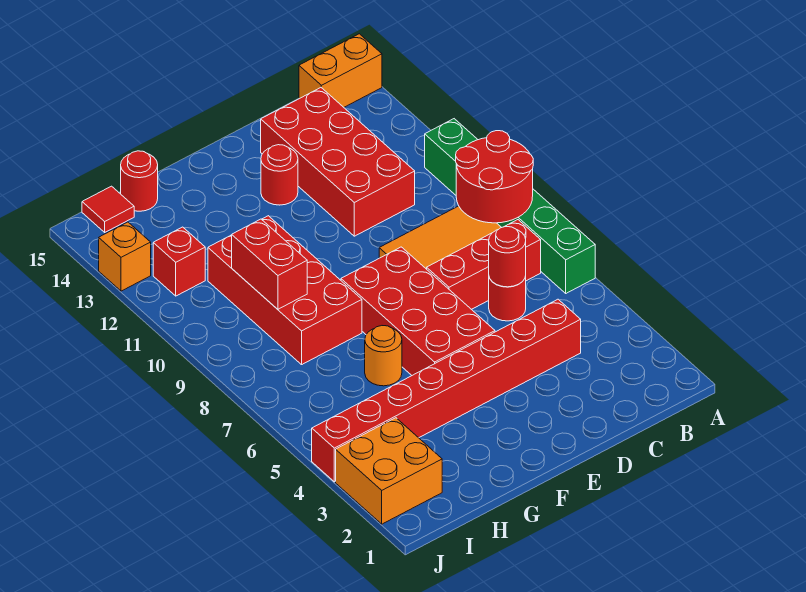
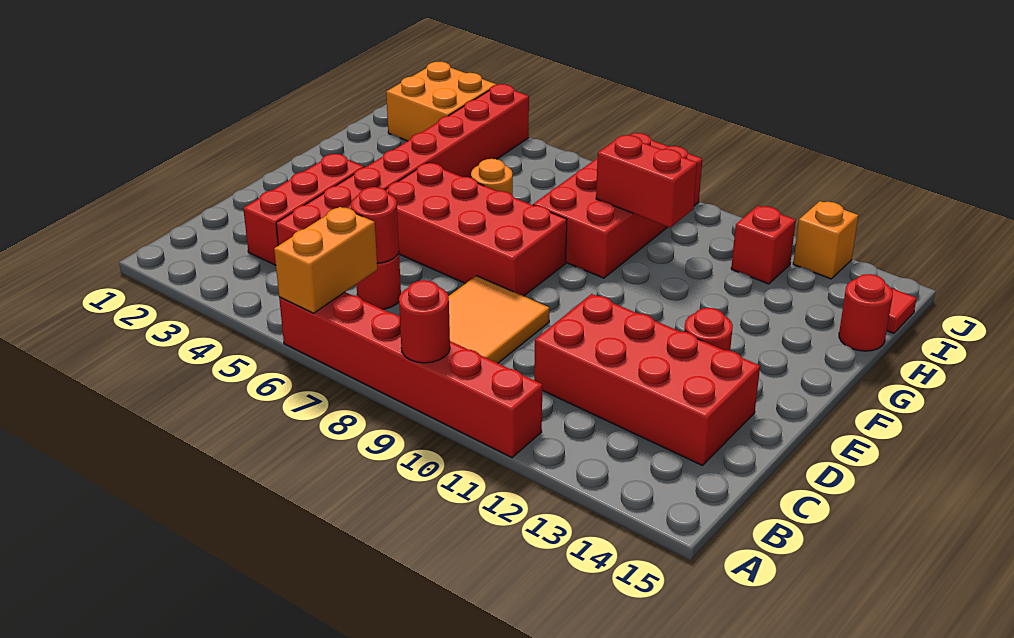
green 1x6 brick [425,119,595,293] -> red 1x6 brick [279,292,542,458]
red 2x2 round brick [456,131,533,223] -> red 1x1 round brick [399,280,450,363]
orange 1x2 brick [299,34,382,107] -> orange 1x2 brick moved to [274,207,377,313]
red 1x3 brick [427,220,541,309] -> red 1x3 brick moved to [243,154,364,265]
red 2x4 brick [208,216,362,365] -> red 2x4 brick turned to [533,133,702,278]

